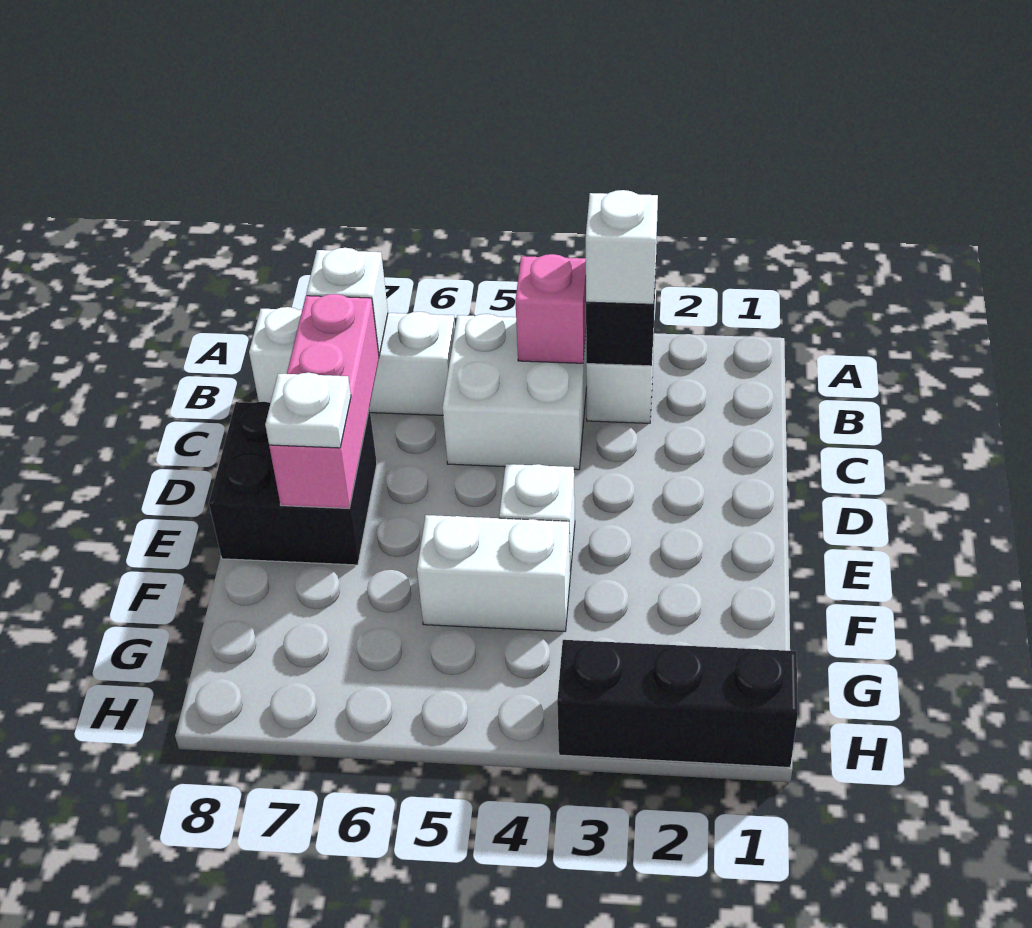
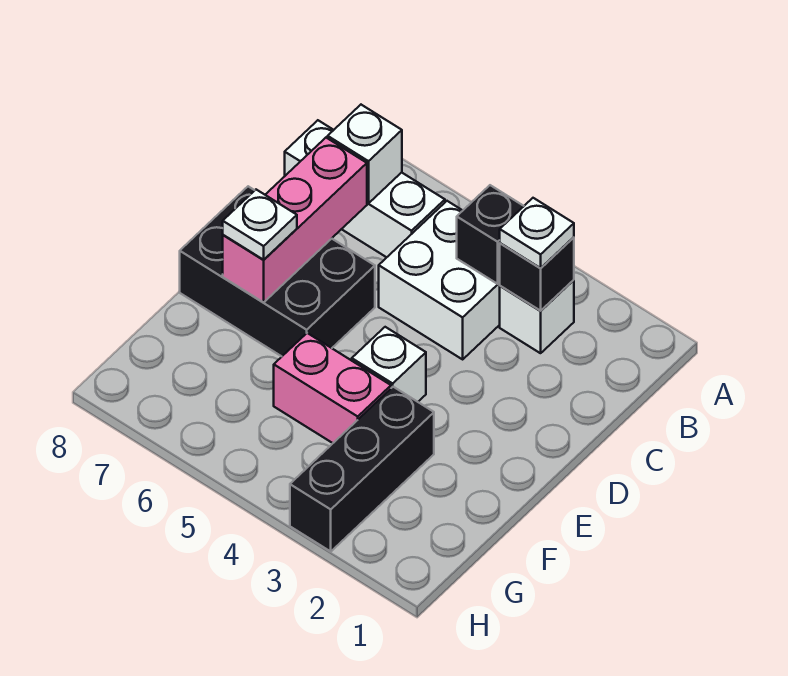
white 1x1 brick [586,190,658,304] -> white 1x1 plate [500,198,574,268]
pink 1x1 brick [515,254,586,363] -> black 1x1 brick [457,185,524,284]
black 2x2 brick [209,402,377,565] -> black 2x3 brick [180,186,375,356]
white 1x2 brick [417,515,570,631] -> pink 1x2 brick [274,333,391,443]
black 1x3 brick [557,640,798,768] -> black 1x3 brick turned to [290,387,434,551]

